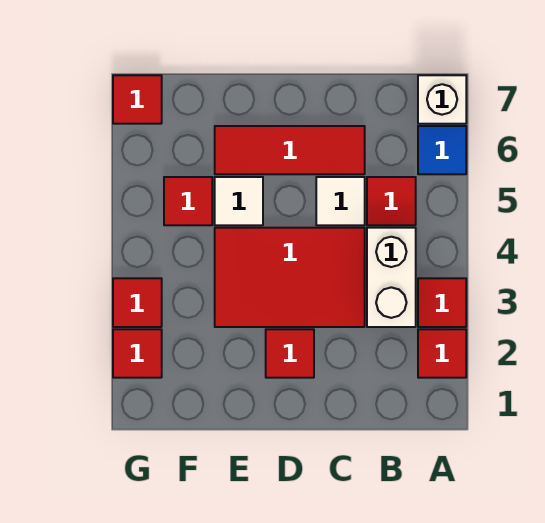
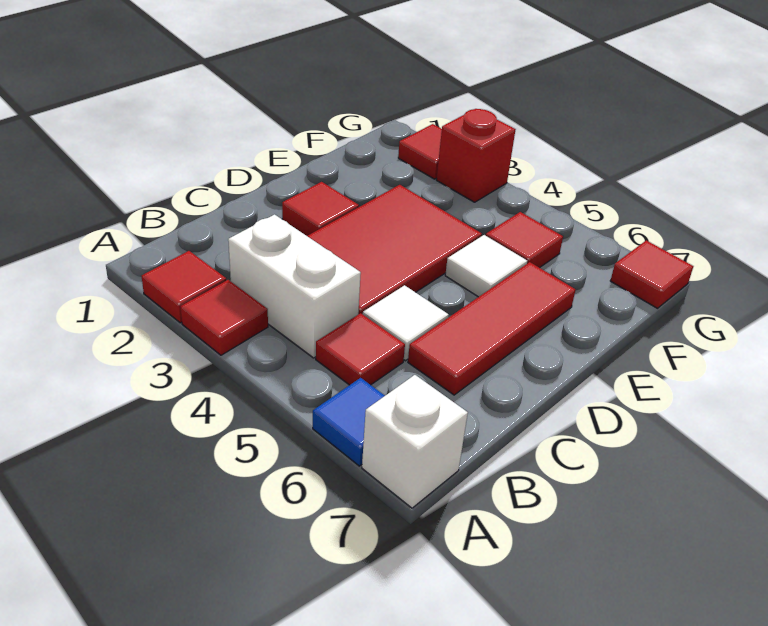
red 1x1 tile [113,278,162,327] -> red 1x1 brick [437,109,516,202]

